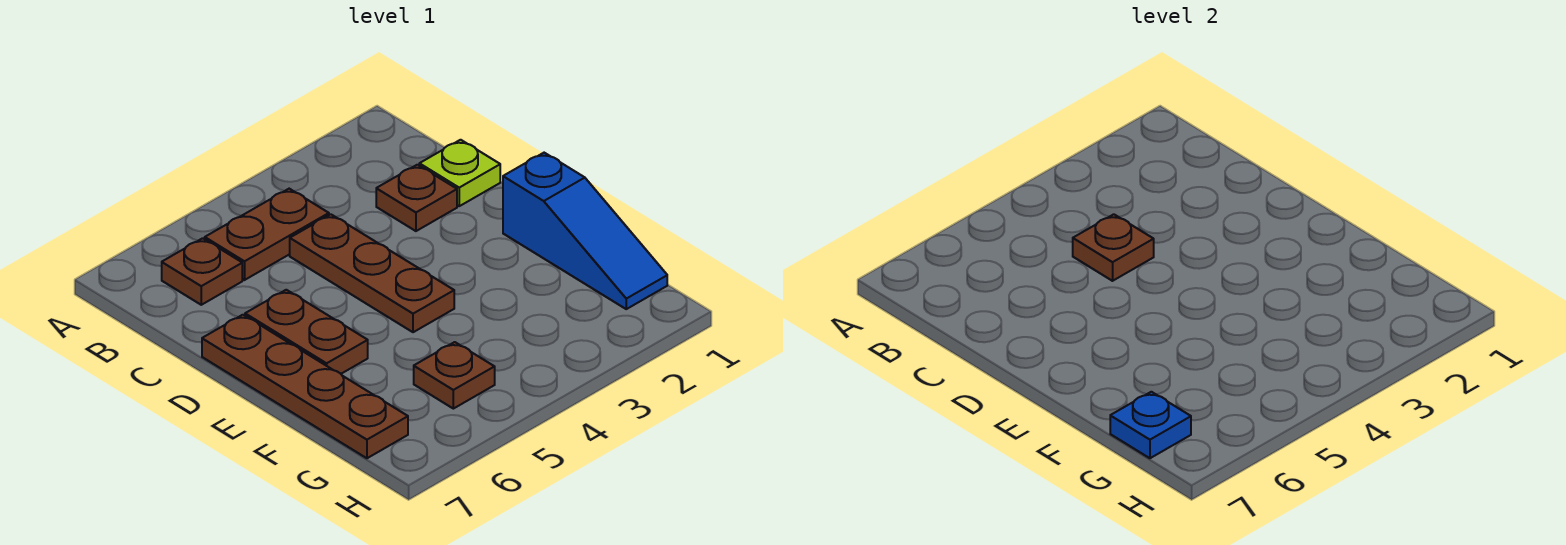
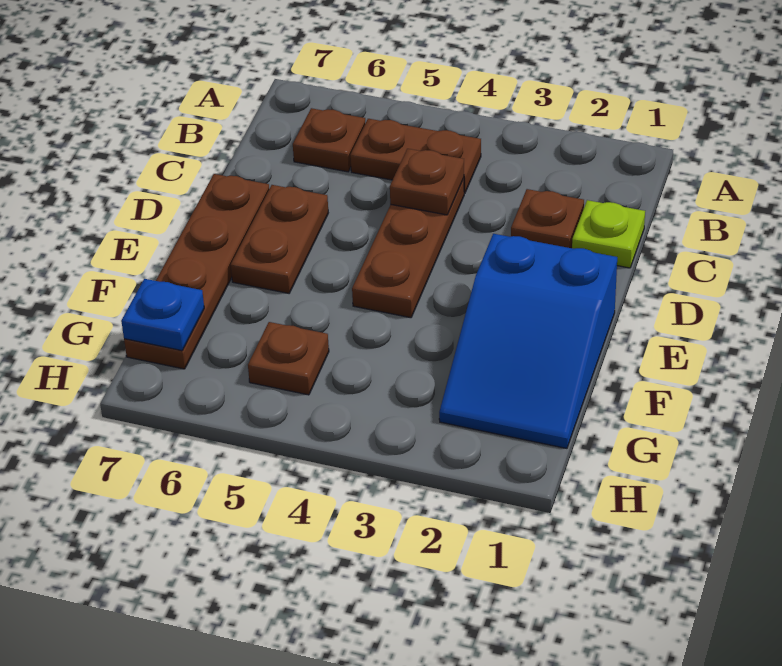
blue 1x3 slope [503,153,667,309] -> blue 2x3 slope [439,234,617,448]

